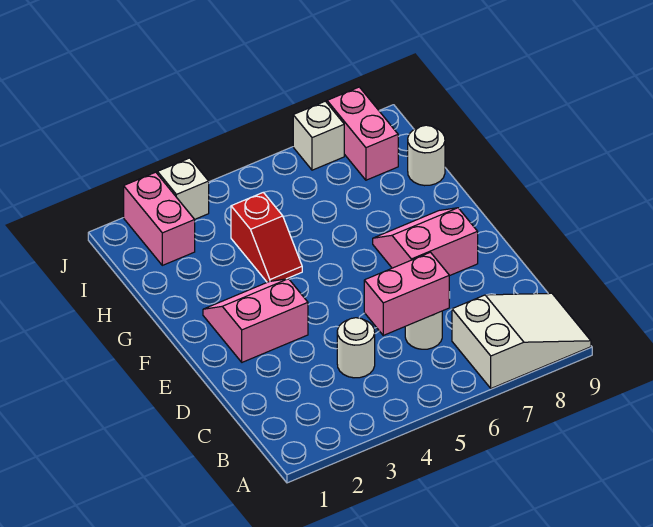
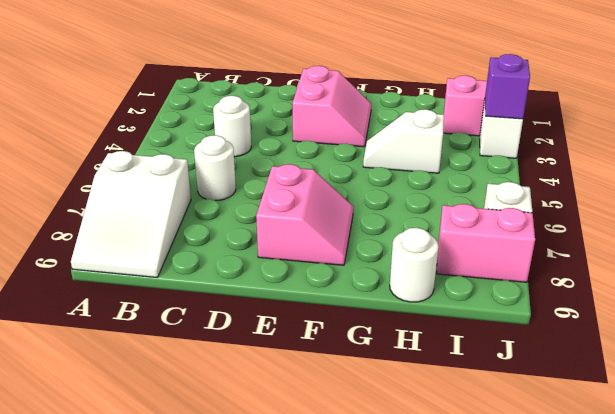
pink 1x2 brick [364,252,449,335] -> none
red 1x2 slope [231,192,302,282] -> white 1x2 slope [363,109,444,173]
none -> purple 1x1 brick [485,54,530,119]

